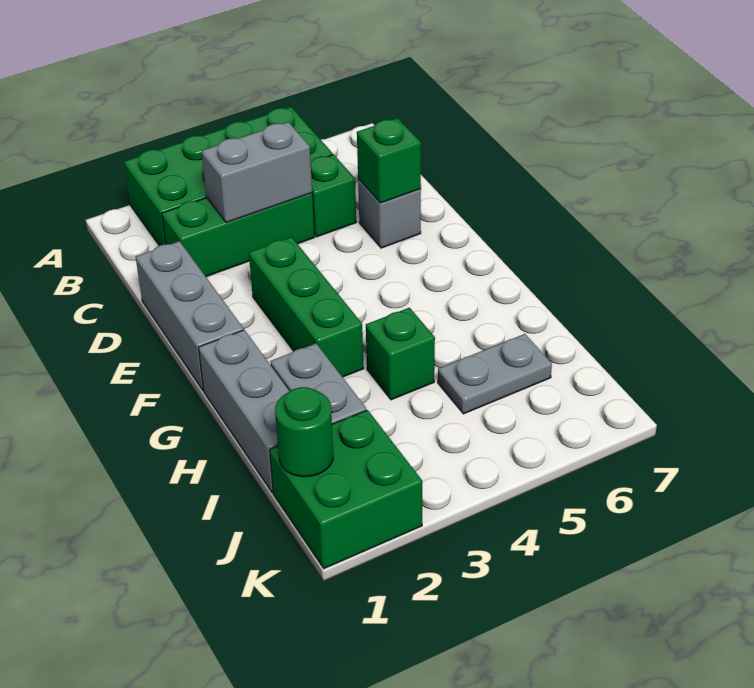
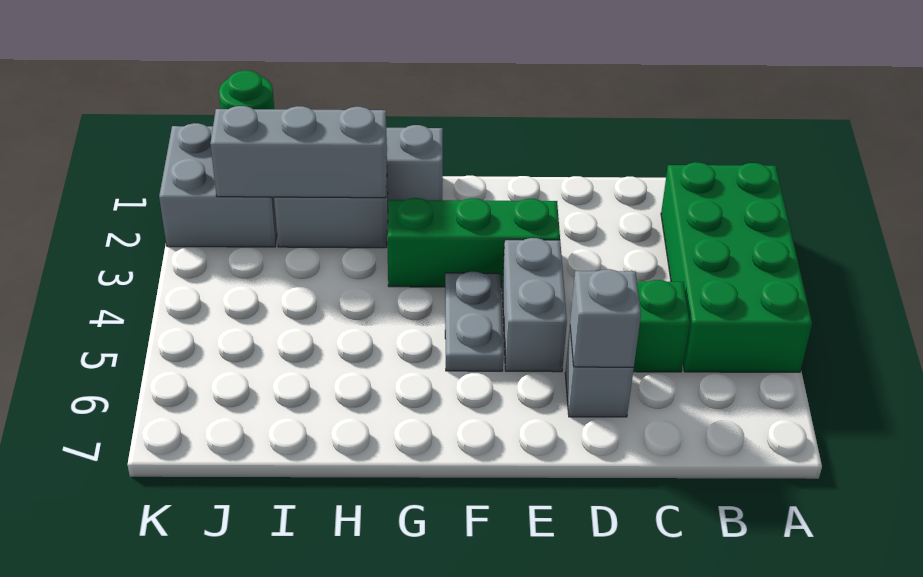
green 1x3 brick [162,193,315,277] -> none
grey 1x2 brick [202,122,312,223] -> grey 1x2 brick moved to [502,238,567,372]
grey 1x3 brick [136,241,244,390] -> grey 1x3 brick moved to [210,106,387,198]
green 1x1 brick [357,118,421,203] -> grey 1x1 brick [570,269,641,367]
green 1x1 brick [366,308,435,400] -> none
grey 1x2 plate [438,334,552,414] -> grey 1x2 plate moved to [445,272,503,371]
green 2x2 brick [270,410,422,569] -> grey 2x2 brick [159,123,277,247]

